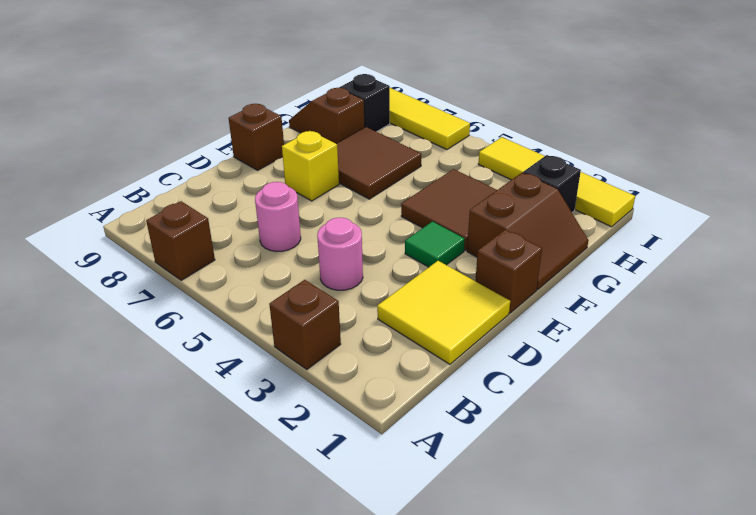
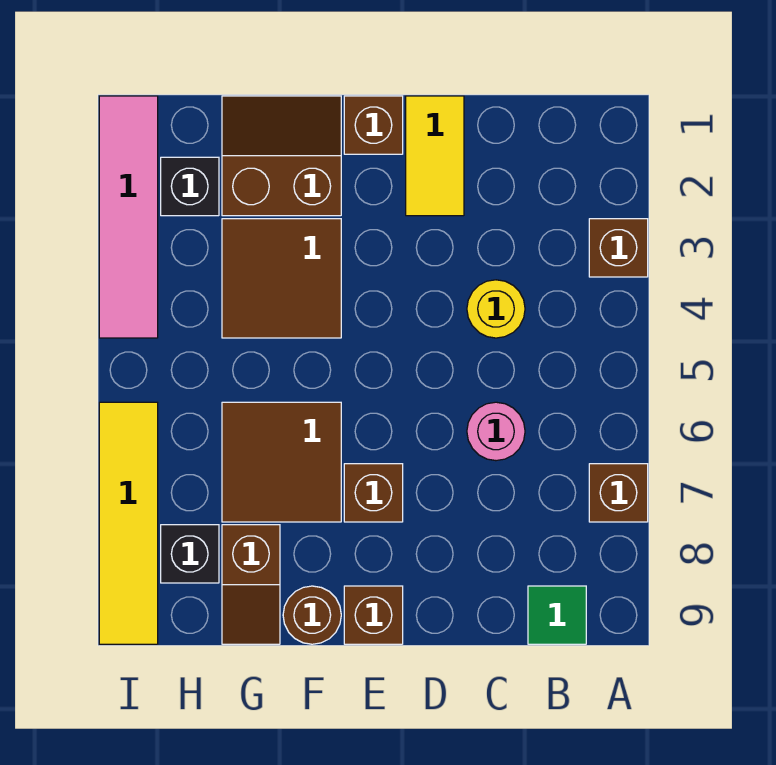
yellow 2x2 tile [377,261,510,364] -> yellow 1x2 tile [406,96,464,216]
pink 1x1 round brick [317,217,363,290] -> yellow 1x1 round brick [467,280,525,338]
green 1x1 tile [405,222,465,267] -> green 1x1 tile moved to [528,586,586,644]
yellow 1x1 brick [282,131,339,201] -> brown 1x1 brick [344,464,403,522]
none -> brown 1x1 round brick [283,586,341,644]
yellow 1x4 tile [478,137,635,227] -> pink 1x4 tile [99,96,158,338]

